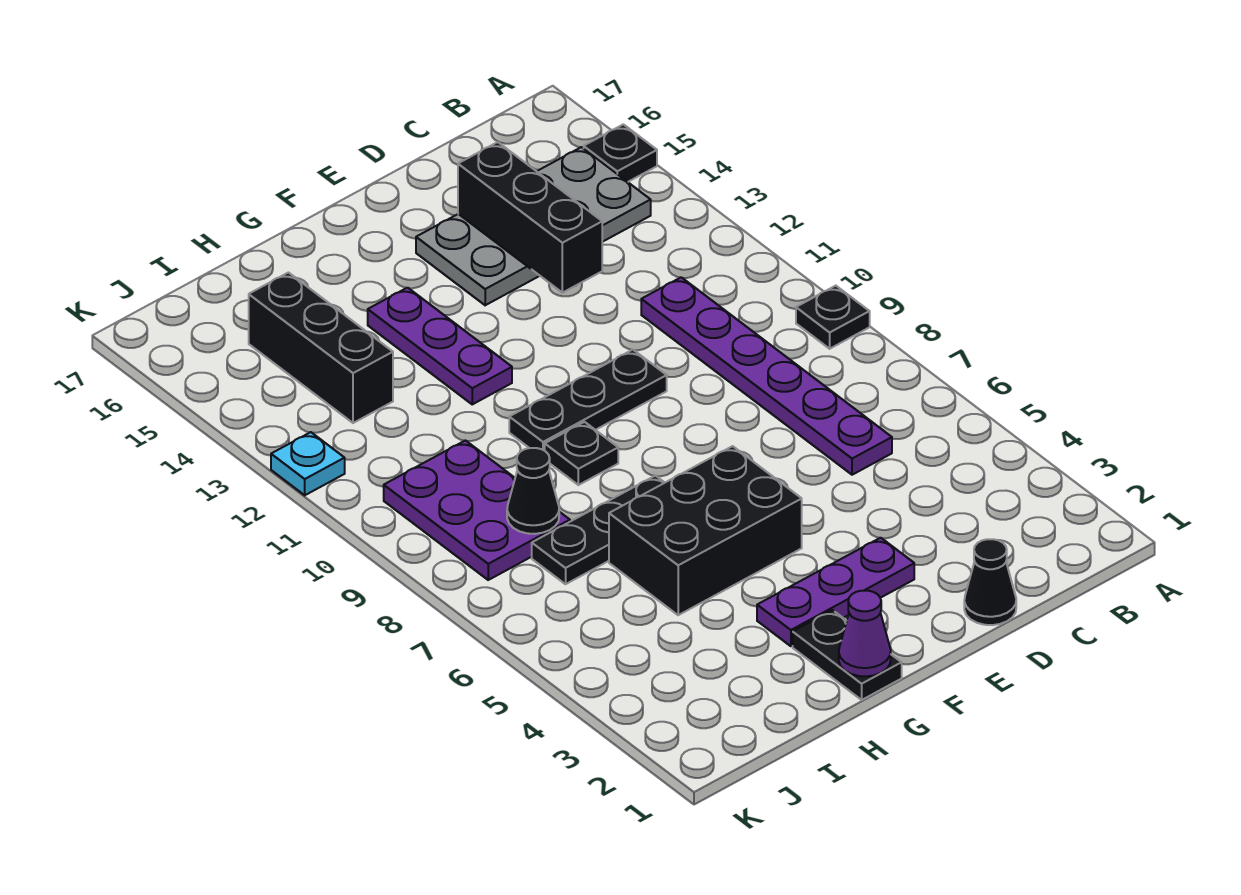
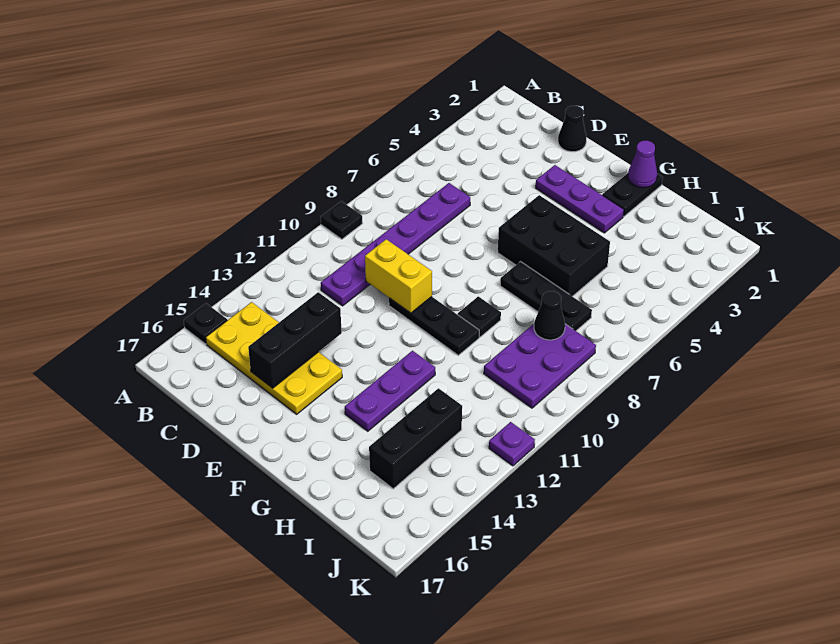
grey 2x4 plate [416,147,651,305] -> yellow 2x4 plate [206,302,342,414]
none -> yellow 1x2 brick [365,239,432,313]
cyan 1x1 plate [271,432,345,495] -> purple 1x1 plate [489,422,535,466]

